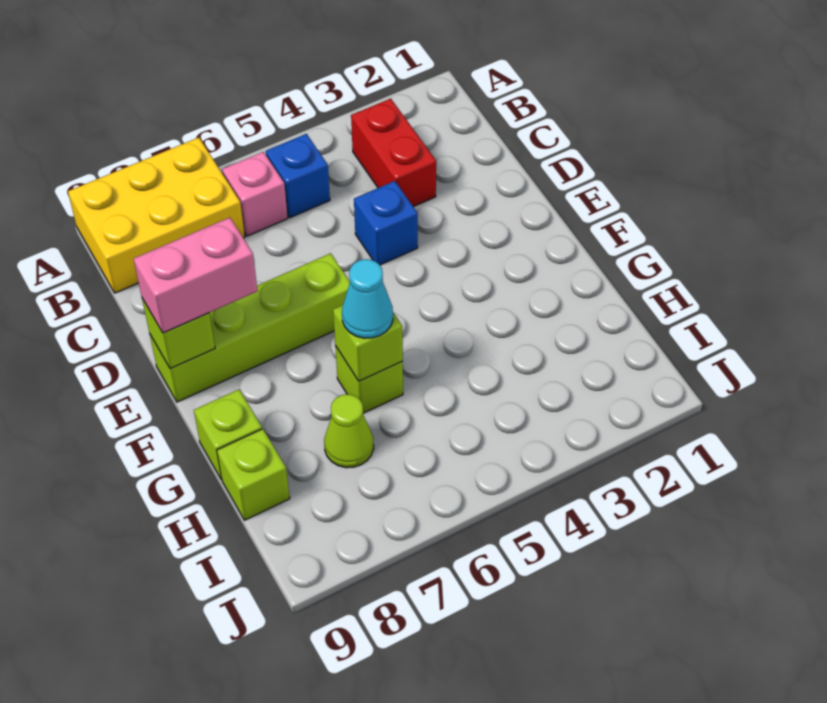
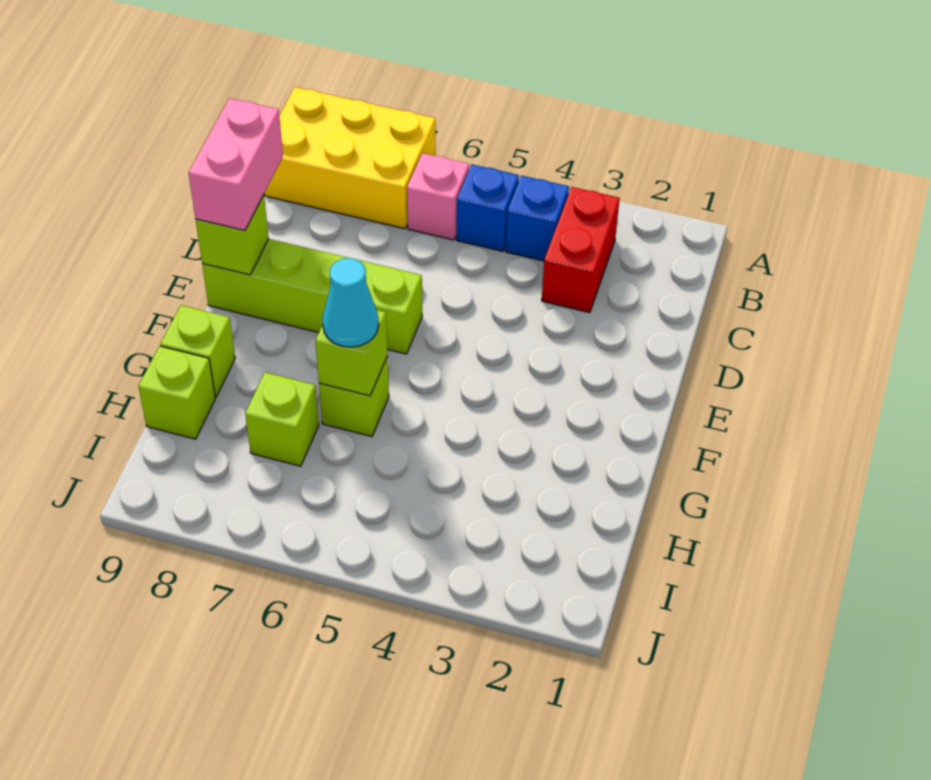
blue 1x1 brick [354,181,418,265] -> blue 1x1 brick moved to [506,176,569,261]
pink 1x2 brick [134,218,257,333] -> pink 1x2 brick turned to [189,98,283,230]
lime 1x1 cone [324,394,374,468] -> lime 1x1 brick [245,372,319,466]

